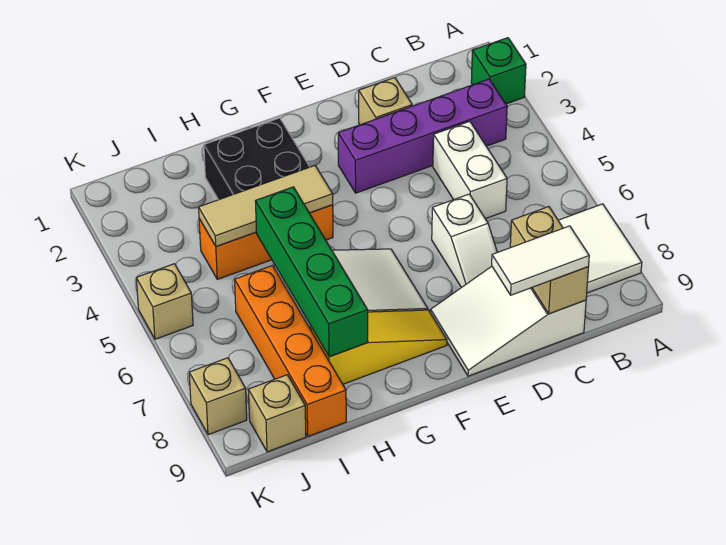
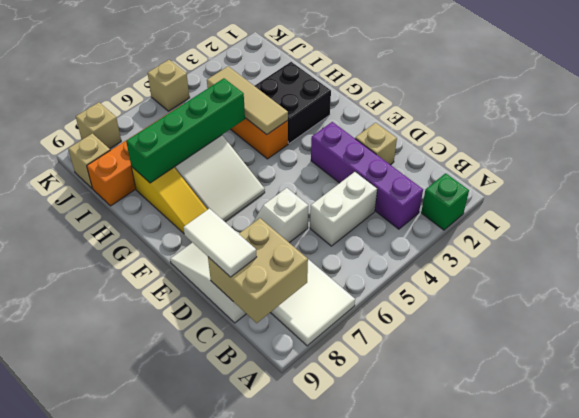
tan 1x2 brick [510,207,589,314] -> tan 2x2 brick [208,218,308,323]

